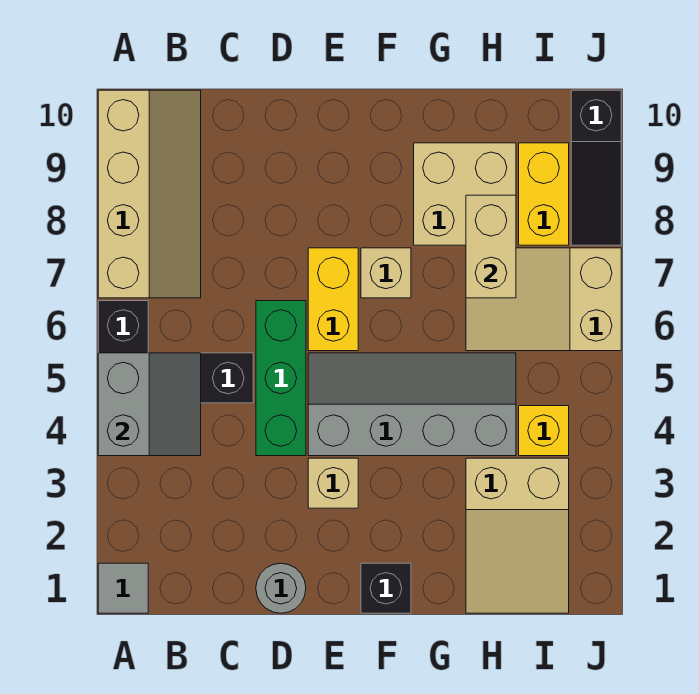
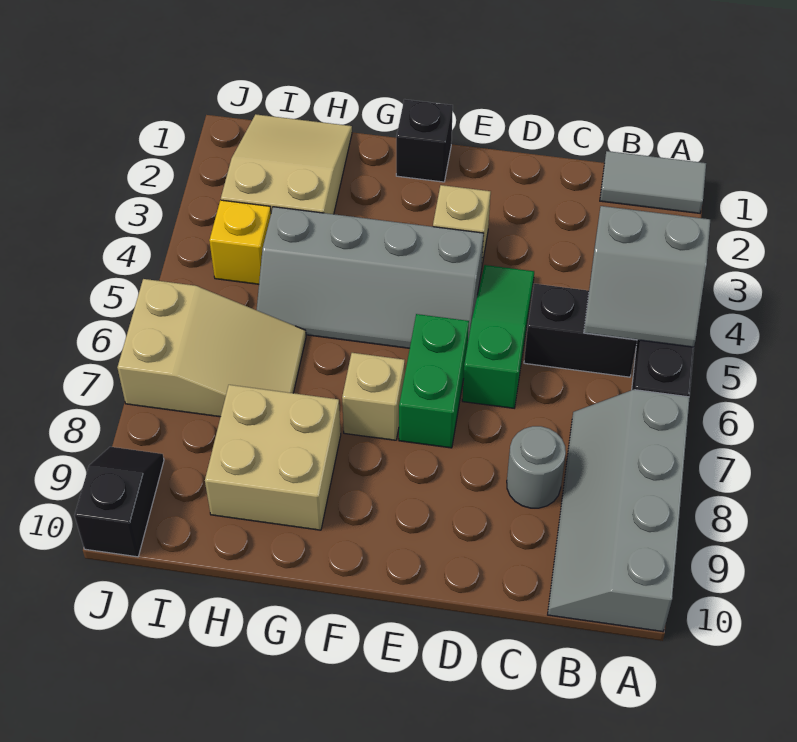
grey 1x1 tile [98,563,148,613] -> grey 1x2 tile [600,151,706,213]
grey 2x2 slope [98,353,201,456] -> grey 2x2 slope turned to [584,206,710,347]
tan 2x4 slope [98,90,201,298] -> grey 2x4 slope [548,390,690,632]
grey 1x1 round brick [256,563,306,613] -> grey 1x1 round brick moved to [507,426,566,508]
green 1x3 brick [256,301,306,456] -> green 1x3 slope [462,265,534,408]
yellow 1x2 brick [308,248,358,351] -> green 1x2 brick [399,314,469,448]
tan 1x2 brick [466,195,516,298] -> none
yellow 1x2 brick [519,143,569,245] -> none
black 1x3 slope [571,90,621,245] -> black 1x2 slope [75,447,164,557]

